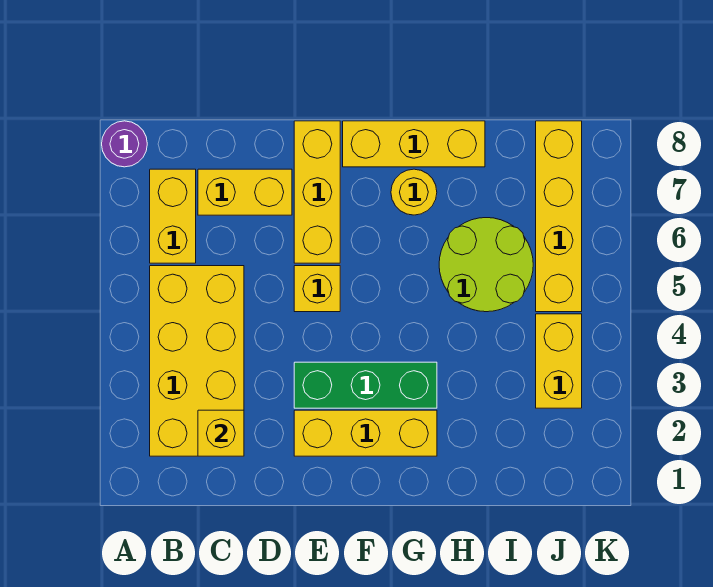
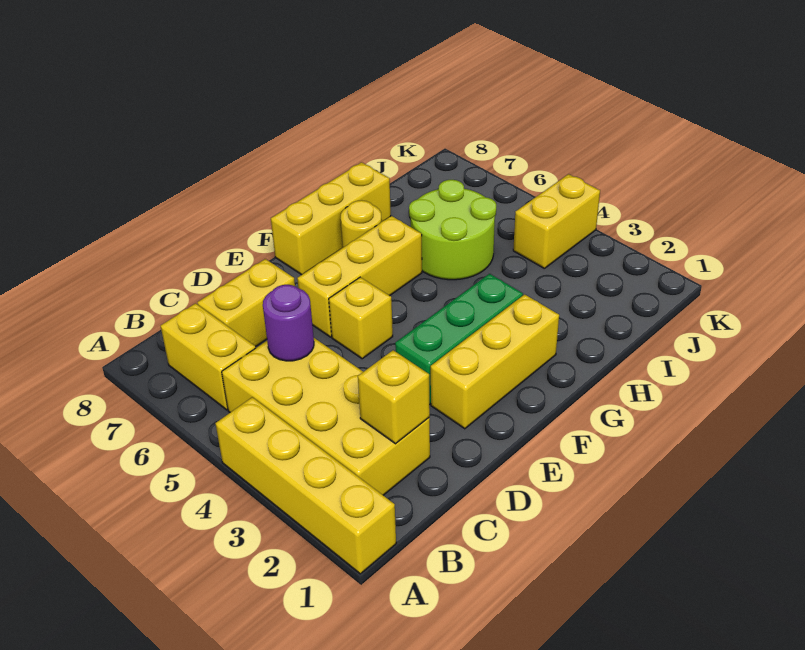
purple 1x1 round brick [102,121,147,167] -> purple 1x1 round brick moved to [263,285,314,361]
yellow 1x3 brick [294,121,340,263] -> yellow 1x3 brick turned to [297,216,422,337]
yellow 1x2 brick [536,314,582,408] -> yellow 1x2 brick turned to [513,174,600,269]
yellow 1x4 brick [536,121,582,312] -> yellow 1x4 brick moved to [216,397,396,574]

